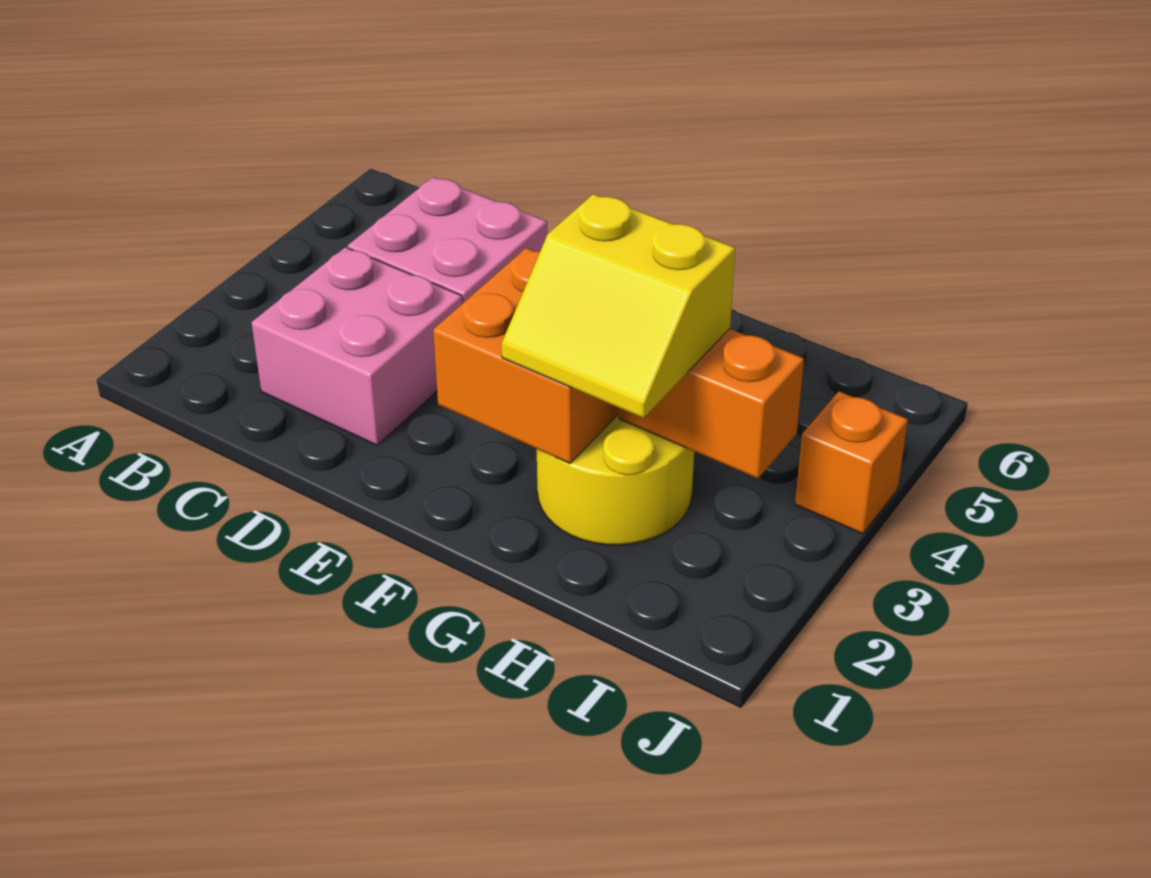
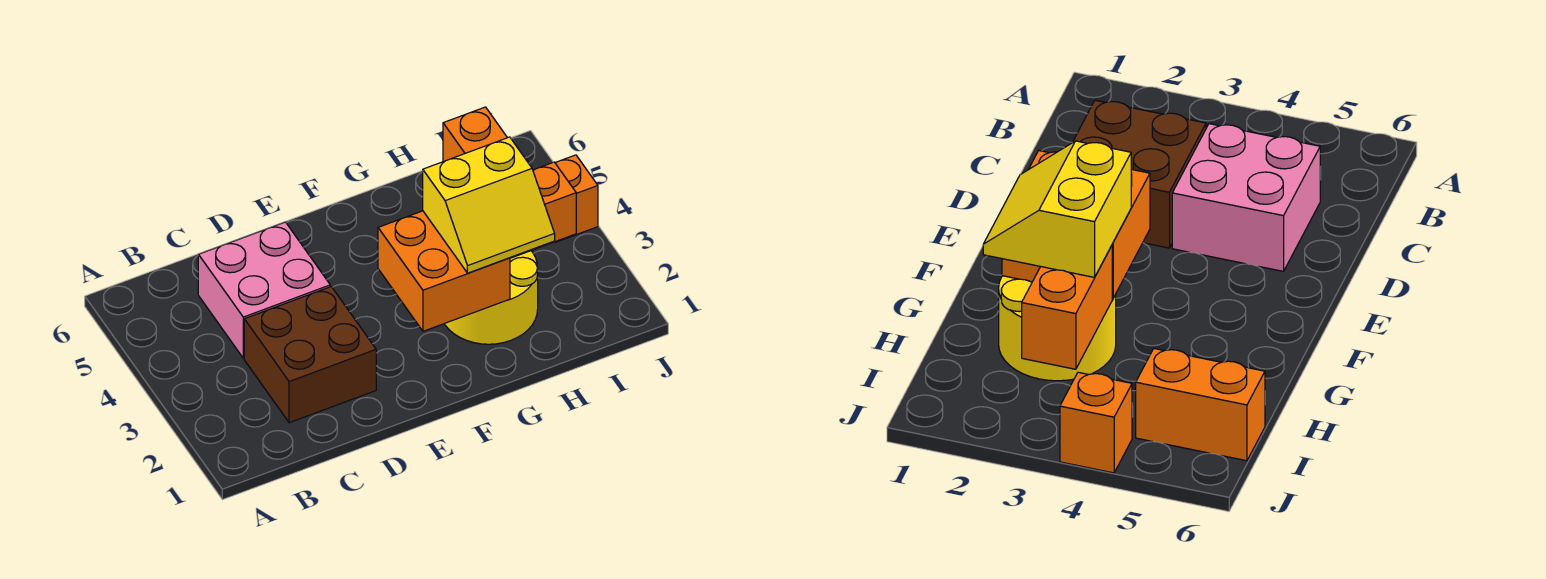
pink 2x2 brick [252,247,462,445] -> brown 2x2 brick [244,287,376,423]
none -> orange 1x2 brick [443,107,507,162]

